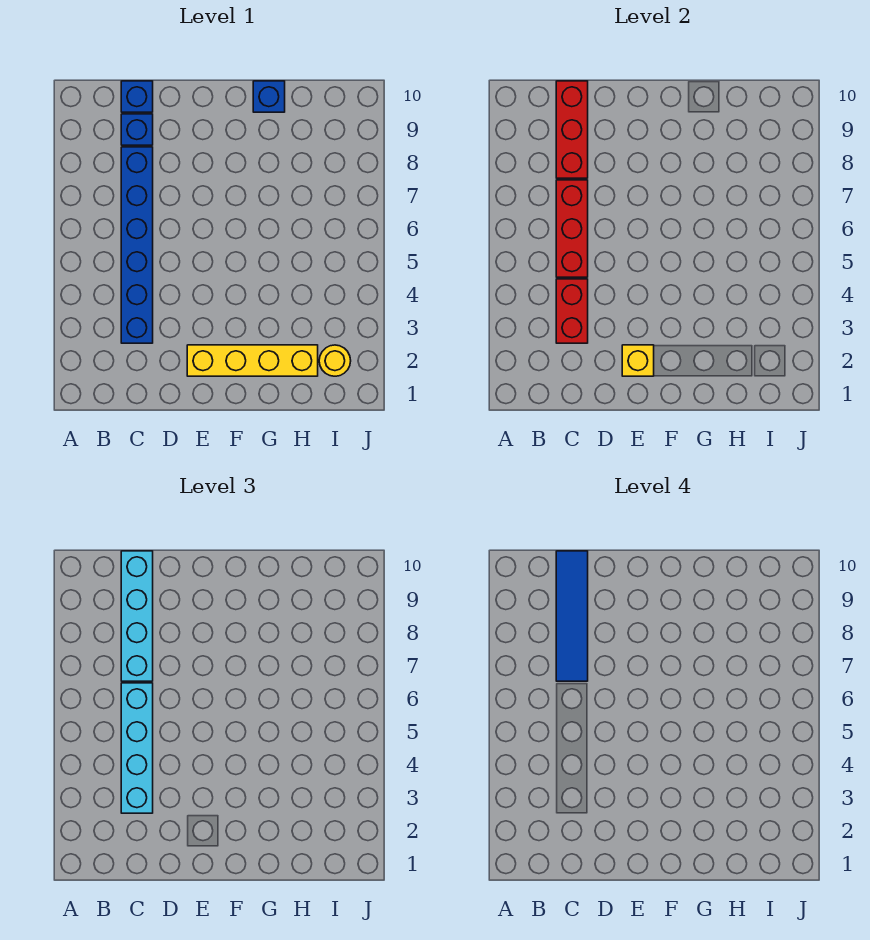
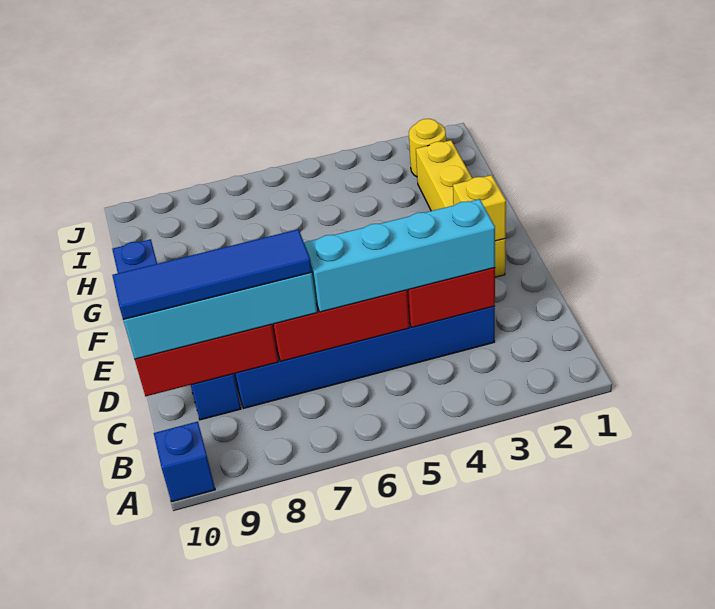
blue 1x1 brick [121,81,153,112] -> blue 1x1 brick moved to [154,421,215,502]

